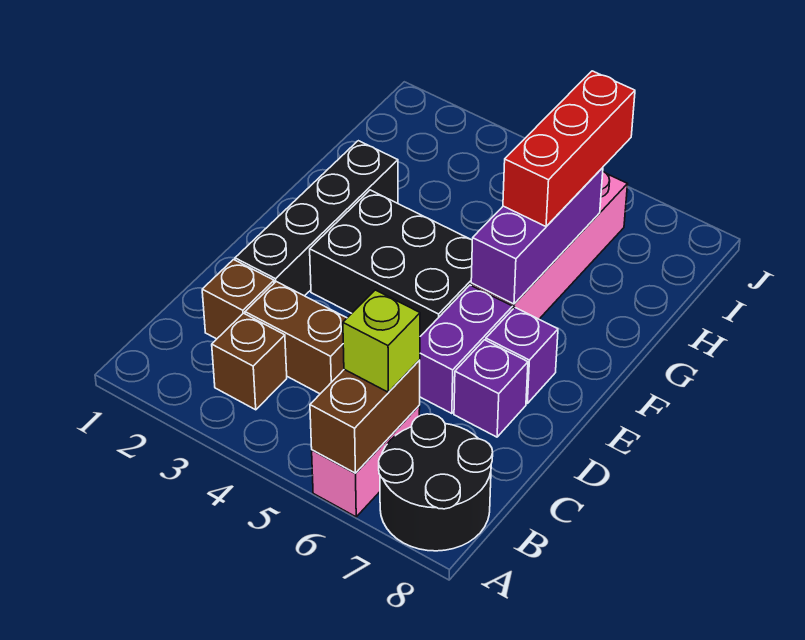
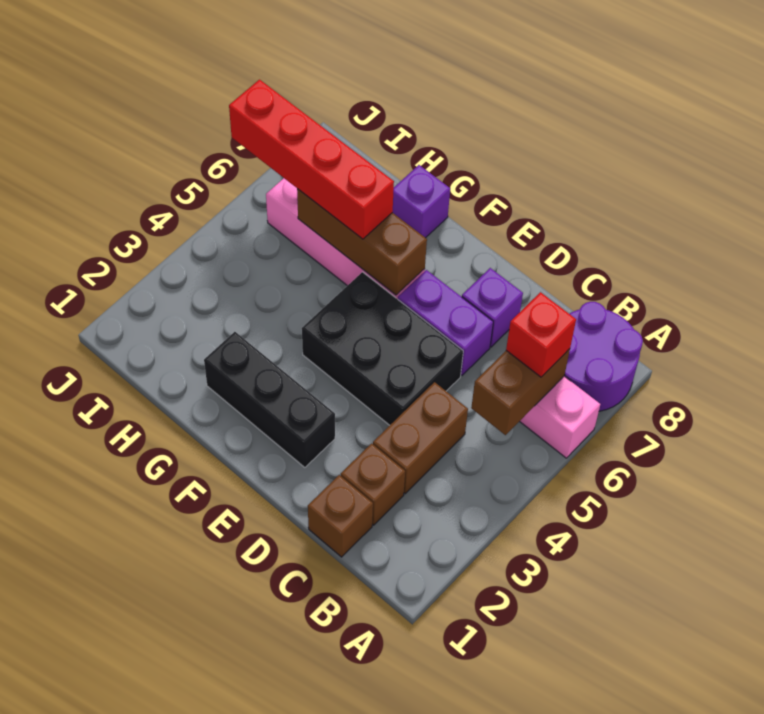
brown 1x2 brick [310,360,420,473] -> brown 1x2 brick turned to [471,349,570,435]
black 2x2 round brick [379,414,493,551] -> purple 2x2 round brick [564,302,643,411]
brown 1x1 brick [212,313,287,410] -> brown 1x1 brick moved to [308,475,373,557]
lime 1x1 brick [343,290,420,392] -> red 1x1 brick [506,292,576,377]
black 1x4 brick [235,141,398,296] -> black 1x3 brick [204,332,335,467]
black 2x3 brick [310,190,472,336] -> black 2x3 brick turned to [302,272,463,425]
purple 1x1 brick [486,308,558,403] -> purple 1x1 brick moved to [392,165,450,238]
purple 1x3 brick [471,168,603,304] -> brown 1x3 brick [297,189,427,295]
red 1x3 brick [503,71,635,226] -> red 1x4 brick [229,80,394,239]

